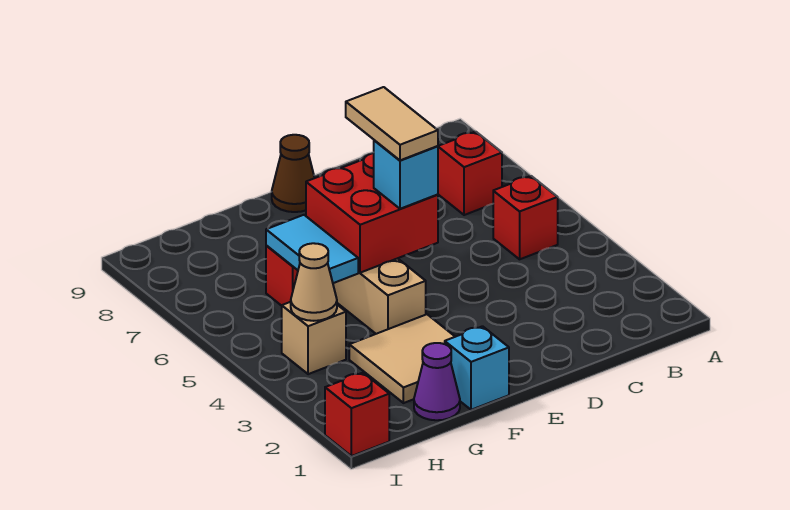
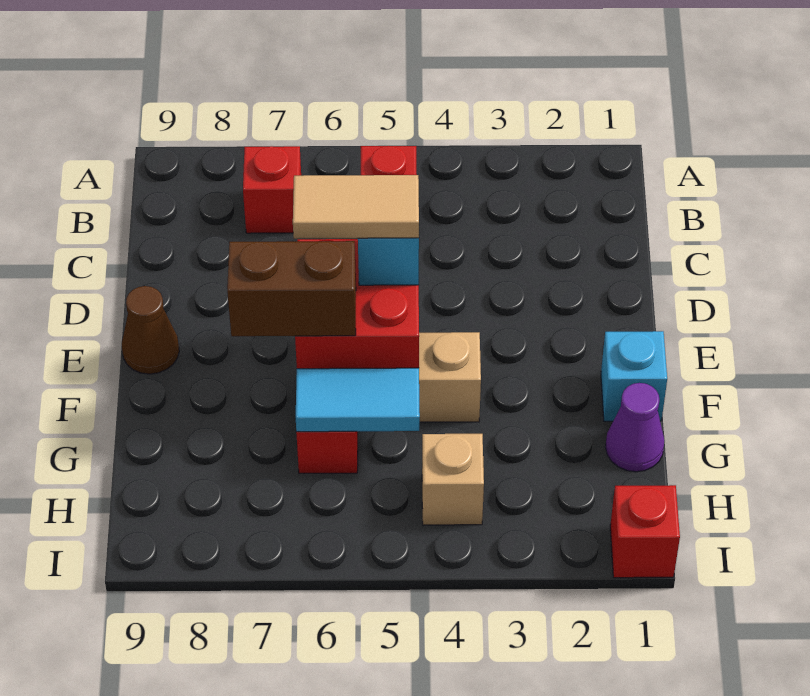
tan 2x2 tile [349,314,455,403] -> none
none -> brown 1x2 brick [227,241,356,336]
tan 1x1 cone [291,243,337,321] -> none

